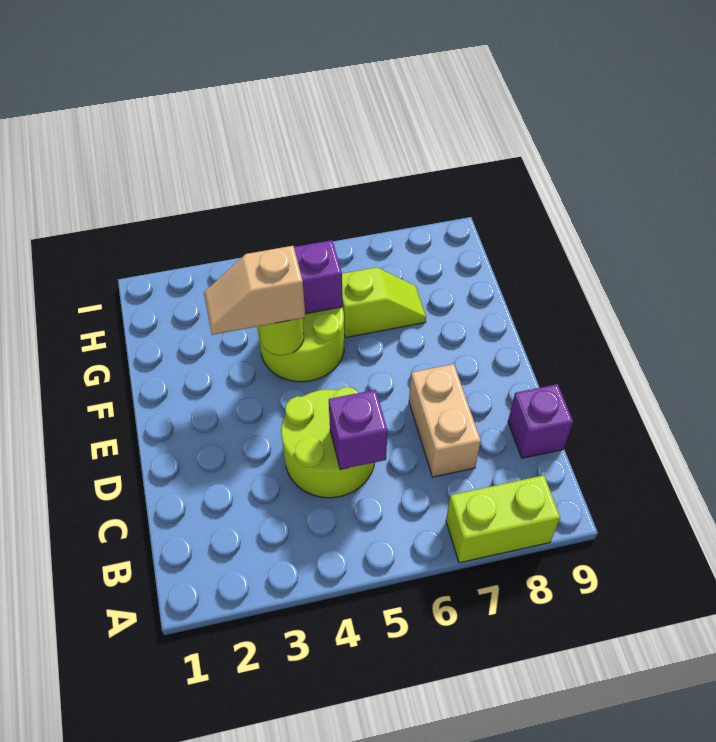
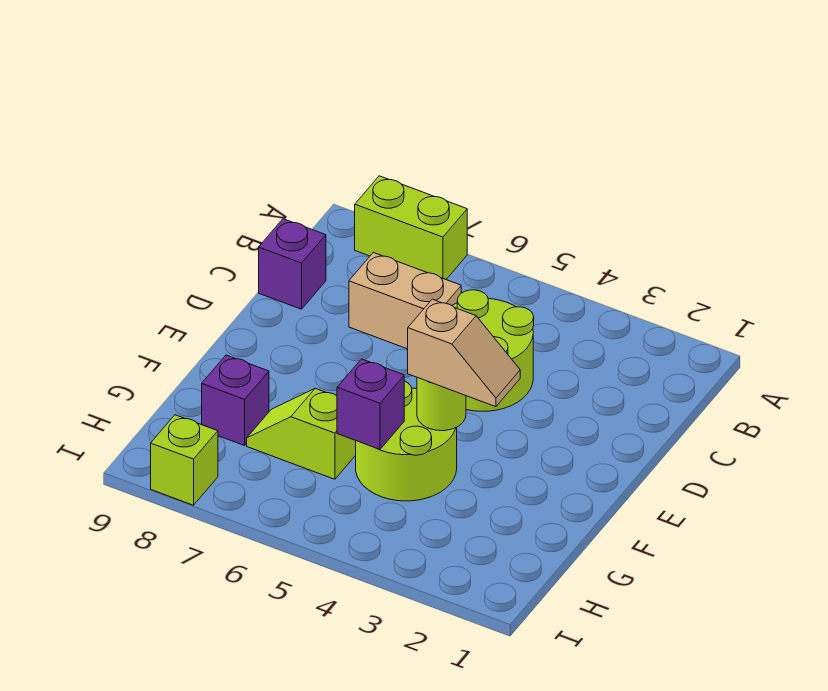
purple 1x1 brick [329,390,388,470] -> purple 1x1 brick moved to [202,355,269,446]
tan 1x2 brick [409,364,481,477] -> tan 1x2 brick turned to [349,253,461,349]
none -> lime 1x1 brick [151,415,218,505]

